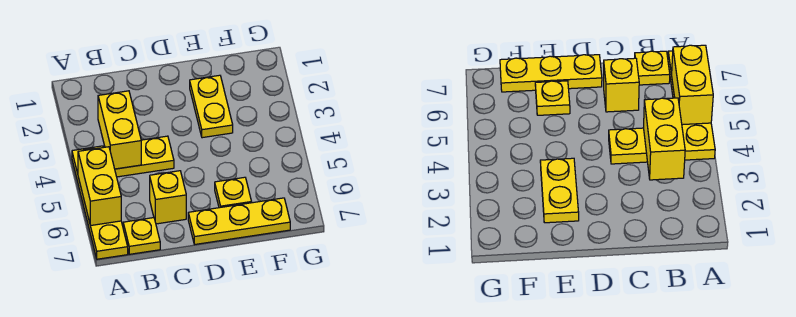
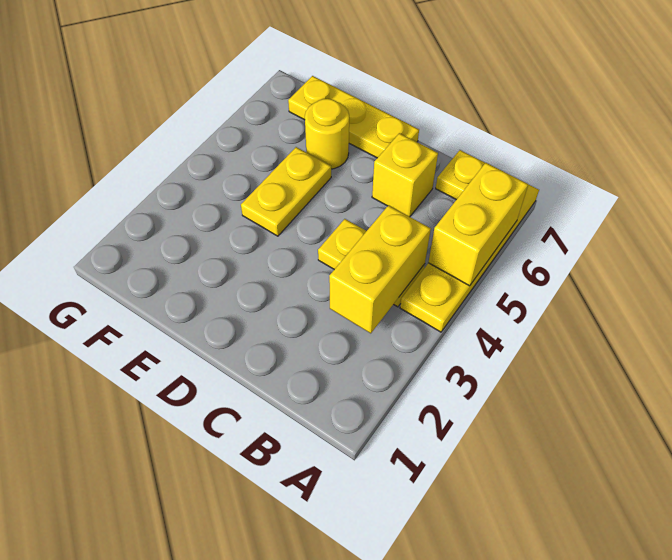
yellow 1x2 plate [190,75,233,138] -> yellow 1x2 plate moved to [241,147,331,236]
yellow 1x1 plate [215,177,252,208] -> yellow 1x1 round brick [305,99,349,169]

